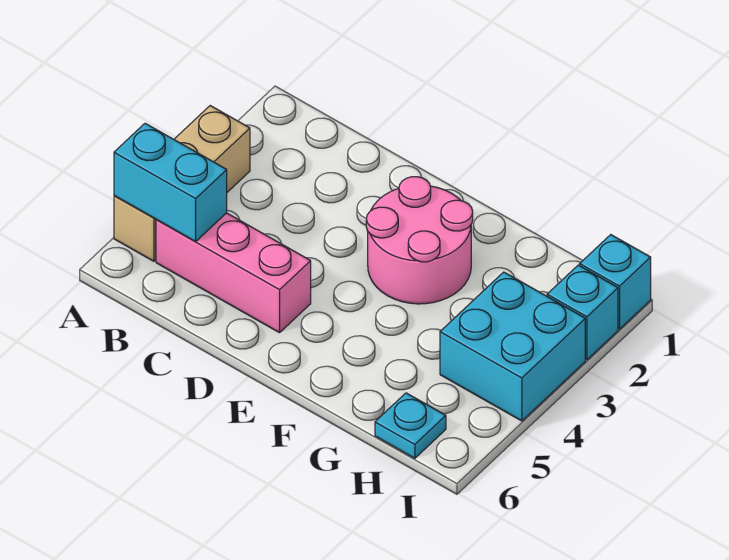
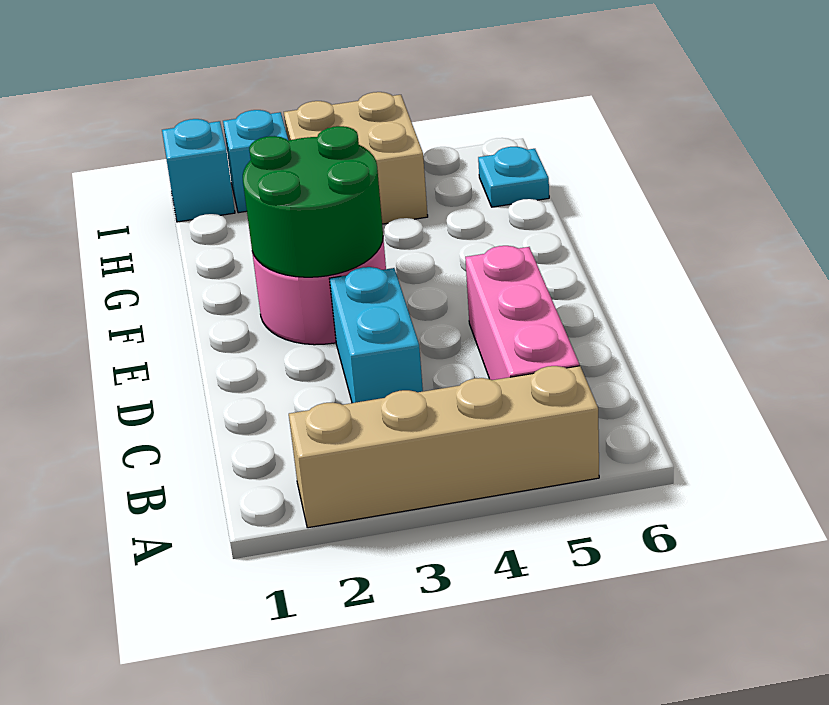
tan 1x3 brick [114,106,250,261] -> tan 1x4 brick [289,366,599,528]
cyan 1x2 brick [114,123,227,241] -> cyan 1x2 brick moved to [329,267,423,403]
none -> green 2x2 round brick [243,126,383,277]
cyan 2x2 brick [440,272,585,421] -> tan 2x2 brick [284,92,428,224]

